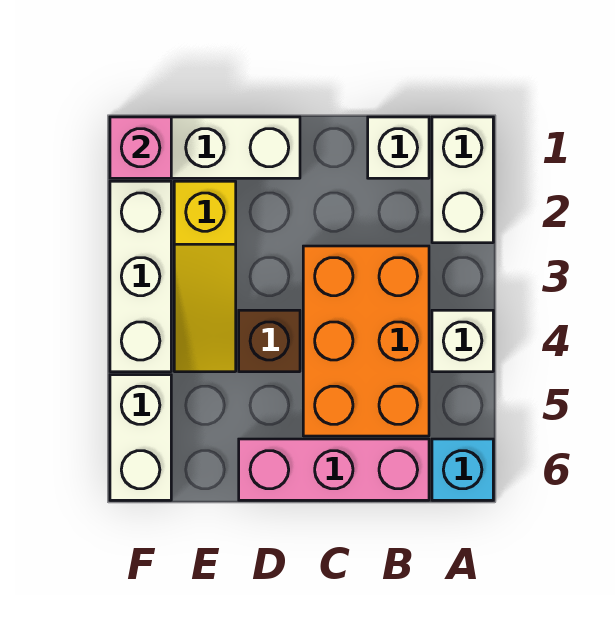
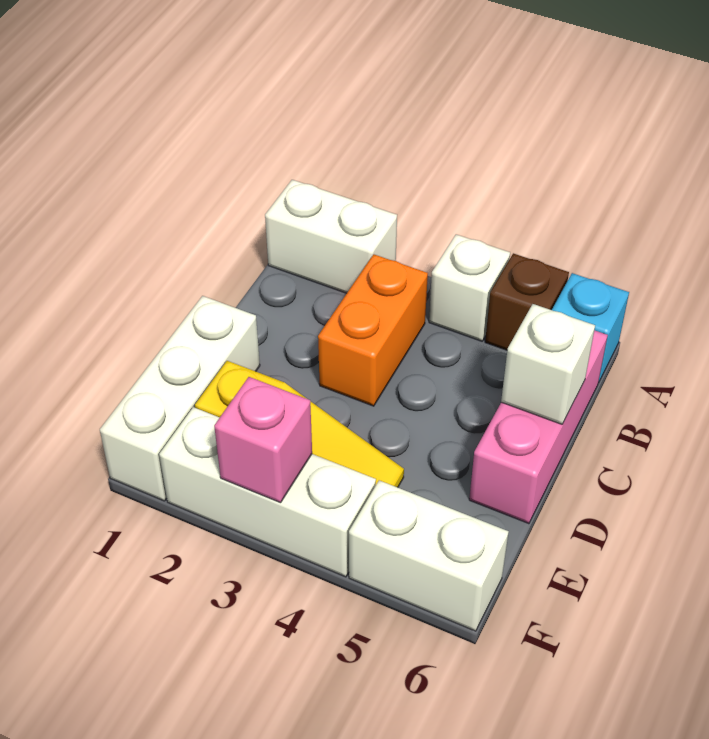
white 1x1 brick [368,117,429,178] -> white 1x1 brick moved to [501,304,595,424]
orange 2x3 brick [303,246,429,436] -> orange 1x2 brick [318,254,428,406]
brown 1x1 brick [239,310,300,372] -> brown 1x1 brick moved to [485,253,569,350]
pink 1x1 brick [110,117,171,178] -> pink 1x1 brick moved to [214,377,312,503]

